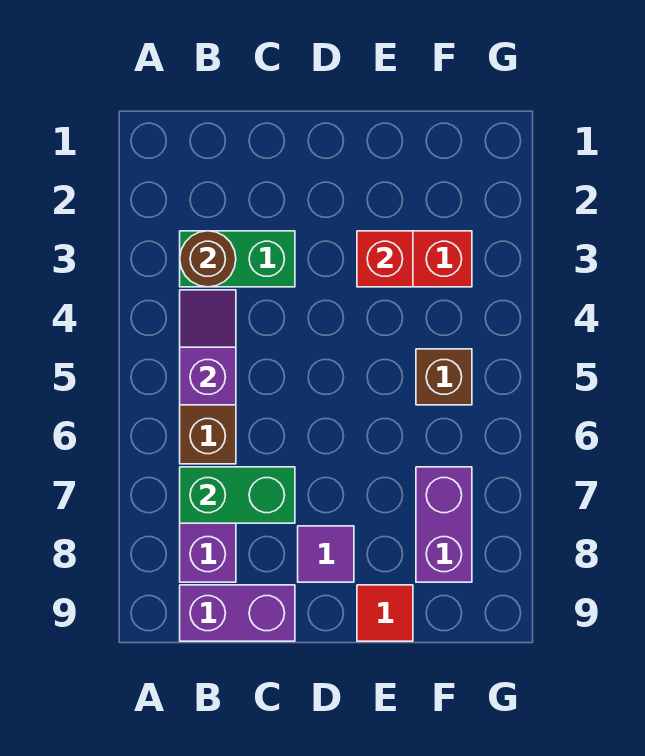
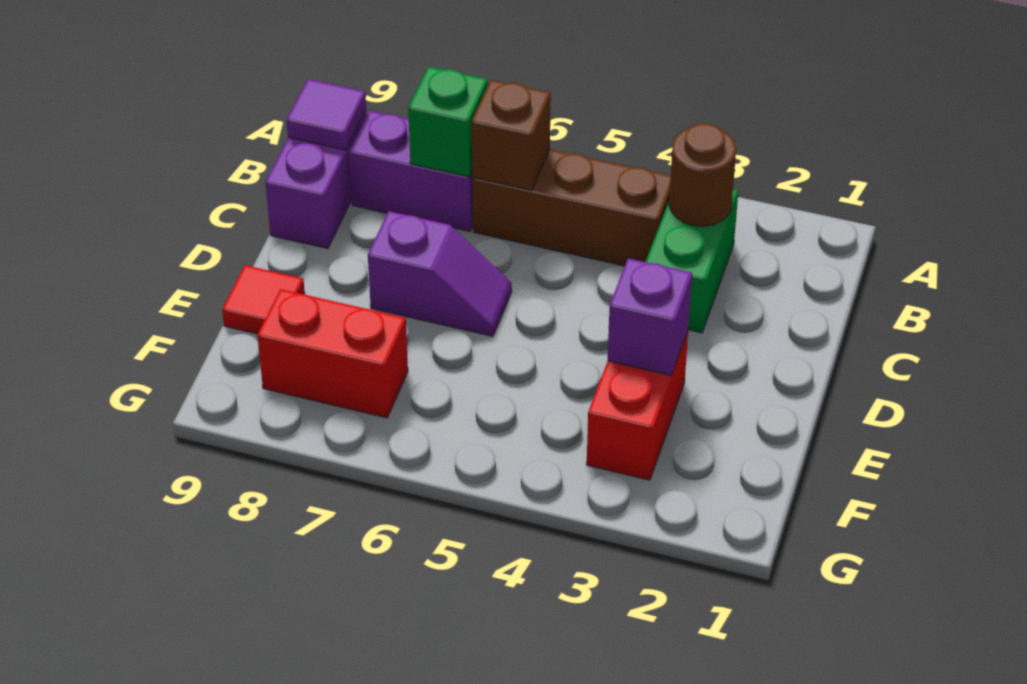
purple 1x2 slope [180,290,236,405] -> purple 1x2 slope moved to [368,211,512,336]
green 1x2 brick [180,467,295,523] -> green 1x1 brick [408,67,488,177]
purple 1x1 tile [298,526,354,582] -> purple 1x1 tile moved to [287,79,366,150]
red 1x1 brick [357,231,413,287] -> purple 1x1 brick [608,258,692,375]
brown 1x1 brick [416,349,472,405] -> brown 1x1 brick moved to [472,80,551,190]
purple 1x2 brick [416,467,472,582] -> red 1x2 brick [257,289,408,418]

